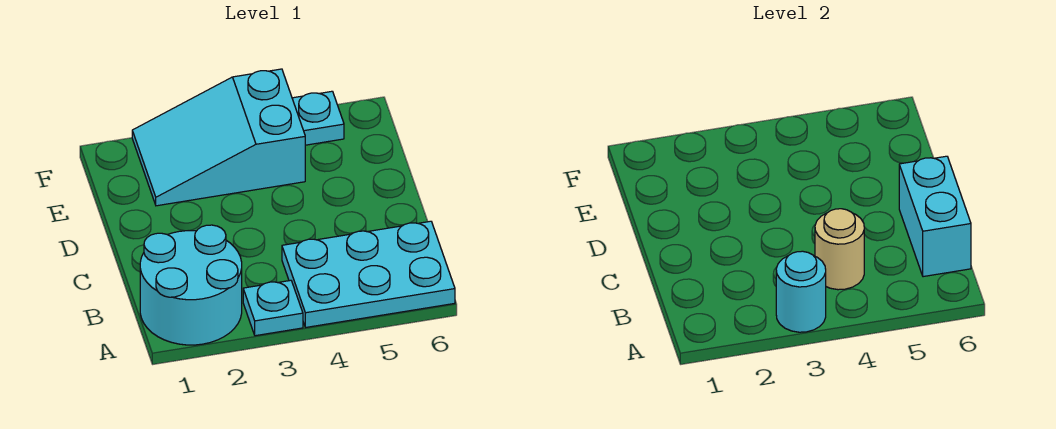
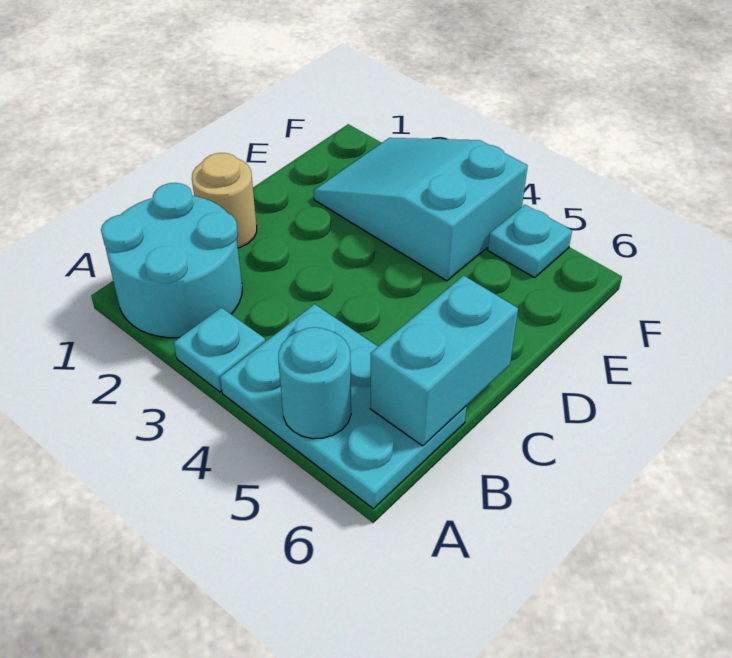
cyan 1x1 round brick [776,251,826,332] -> cyan 1x1 round brick moved to [278,327,351,439]
tan 1x1 round brick [815,209,864,290] -> tan 1x1 round brick moved to [192,153,257,248]

